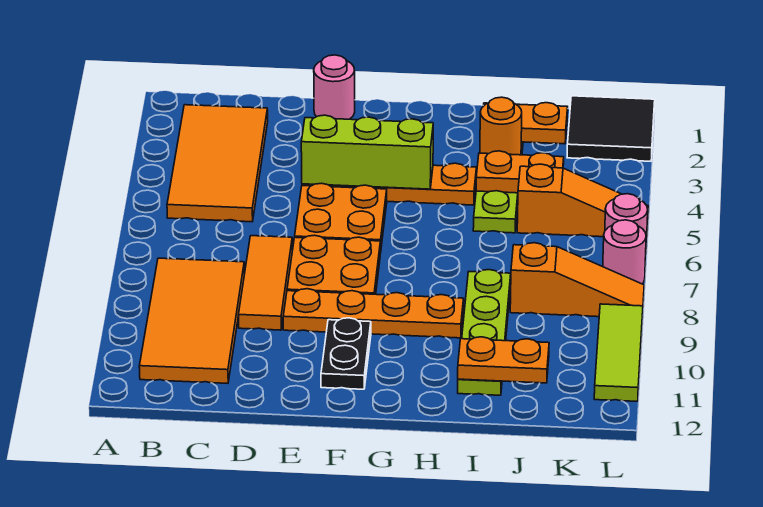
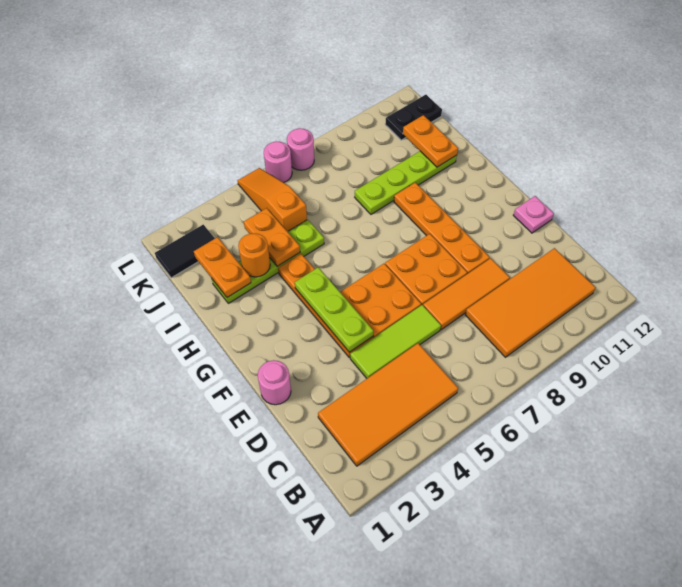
lime 1x3 brick [301,115,433,189] -> lime 1x3 plate [295,267,373,352]
none -> pink 1x1 plate [513,196,554,233]
black 1x2 plate [321,318,371,389] -> black 1x2 plate moved to [385,95,442,140]
orange 1x3 slope [510,243,644,317] -> none
black 2x2 tile [567,96,655,161] -> black 1x2 tile [155,225,215,278]
lime 1x3 tile [594,304,643,401] -> lime 1x3 tile moved to [350,305,441,378]

